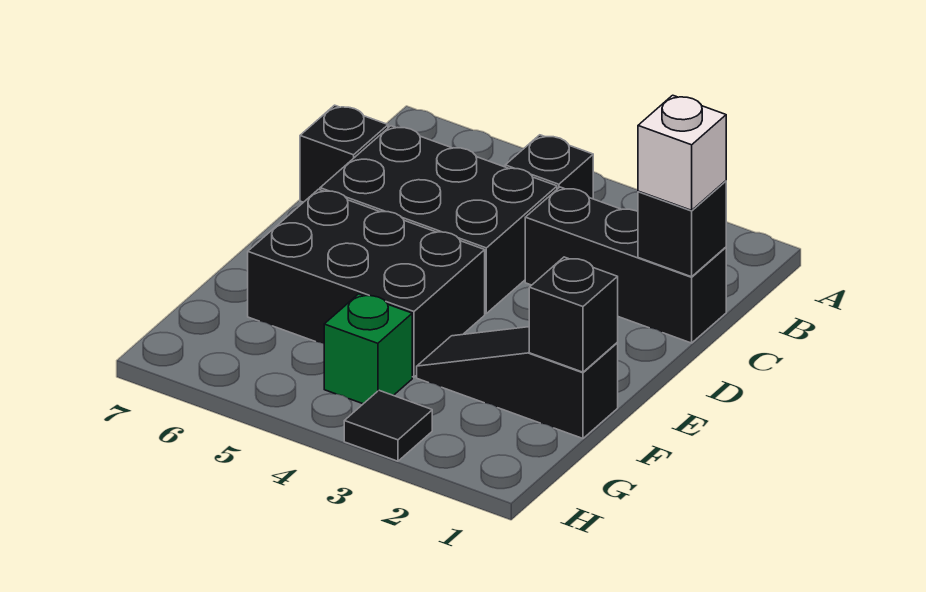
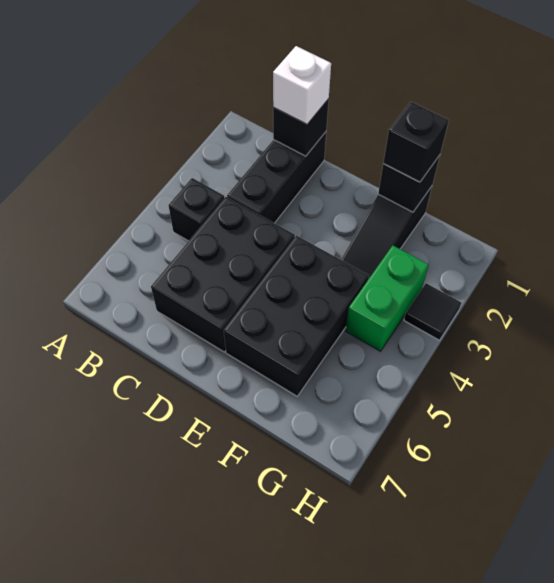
black 1x1 brick [300,105,388,202] -> black 1x1 brick moved to [383,102,449,182]
green 1x1 brick [324,294,412,404] -> green 1x2 brick [345,245,429,351]

